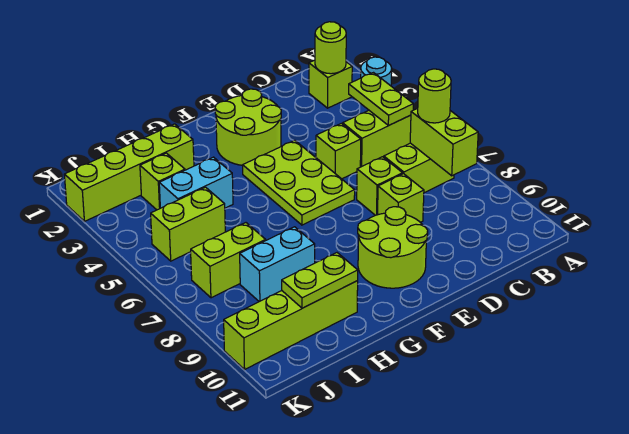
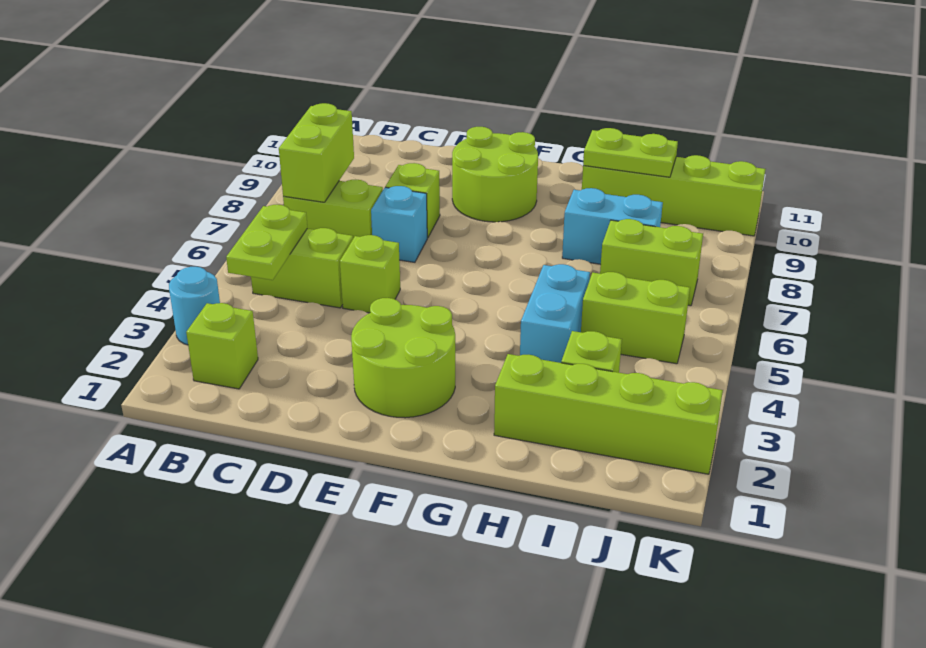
lime 1x1 round brick [315,22,346,74] -> none
lime 1x1 round brick [418,69,451,123] -> none
lime 1x1 brick [357,157,403,215] -> cyan 1x1 brick [371,186,427,262]
lime 2x3 plate [243,140,355,225] -> none
cyan 1x2 brick [159,157,233,208] -> cyan 1x2 brick turned to [520,264,590,363]

